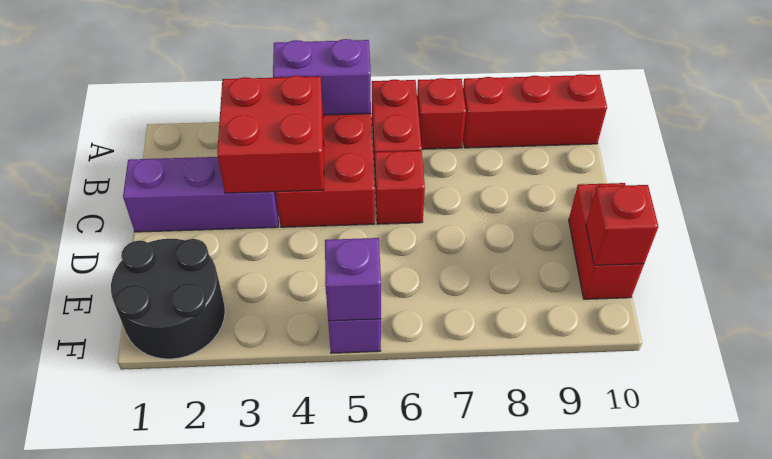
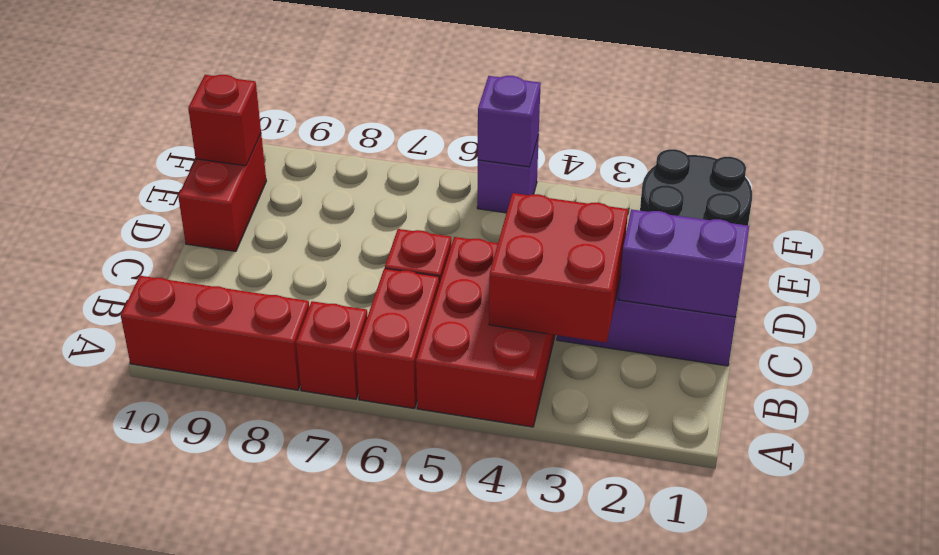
purple 1x2 brick [273,39,371,115] -> purple 1x2 brick moved to [619,209,749,317]

